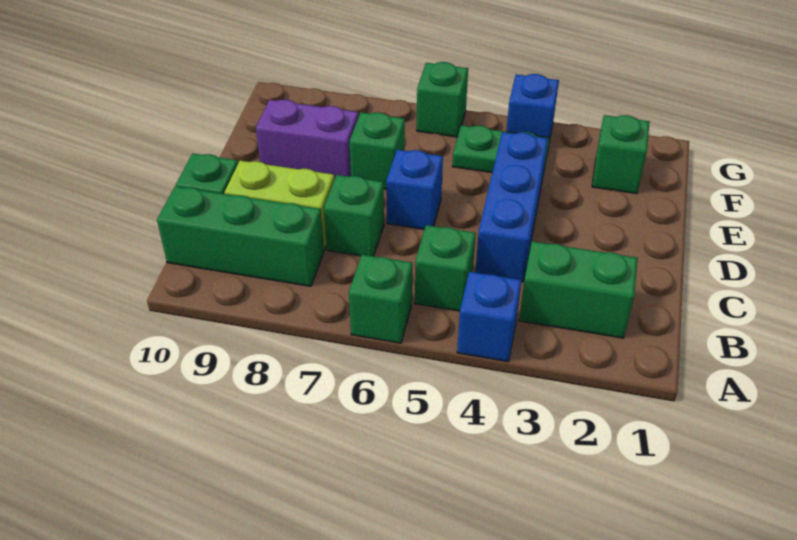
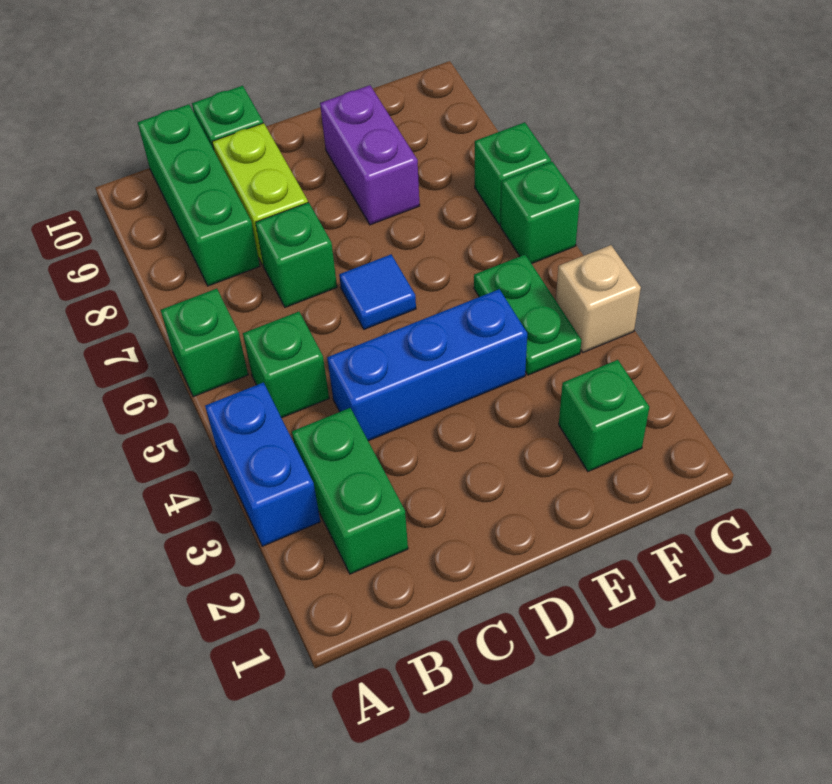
blue 1x1 brick [457,272,521,362] -> blue 1x2 brick [205,383,320,546]
blue 1x1 brick [386,150,443,229] -> blue 1x1 tile [339,255,416,329]
green 1x1 brick [349,112,405,189] -> green 1x1 brick moved to [475,122,551,225]
blue 1x1 brick [506,74,559,142] -> tan 1x1 brick [556,245,641,352]

